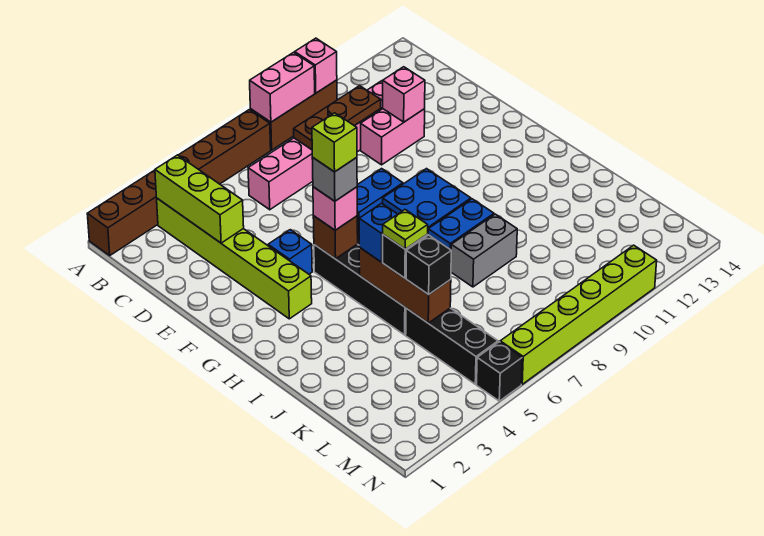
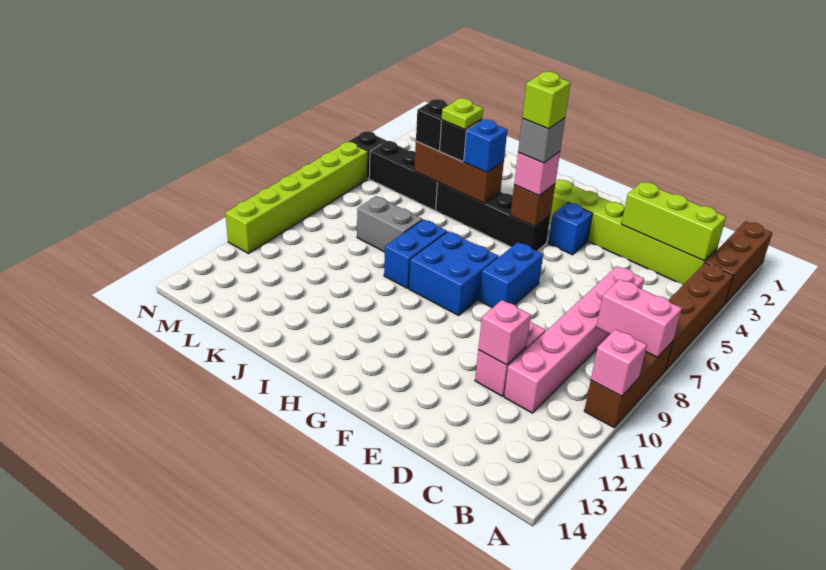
pink 1x2 brick [250,52,315,122] -> pink 1x2 brick turned to [596,279,682,357]
brown 1x3 plate [294,86,381,150] -> none
grey 1x2 brick [451,214,517,287] -> grey 1x2 brick turned to [357,196,422,252]

